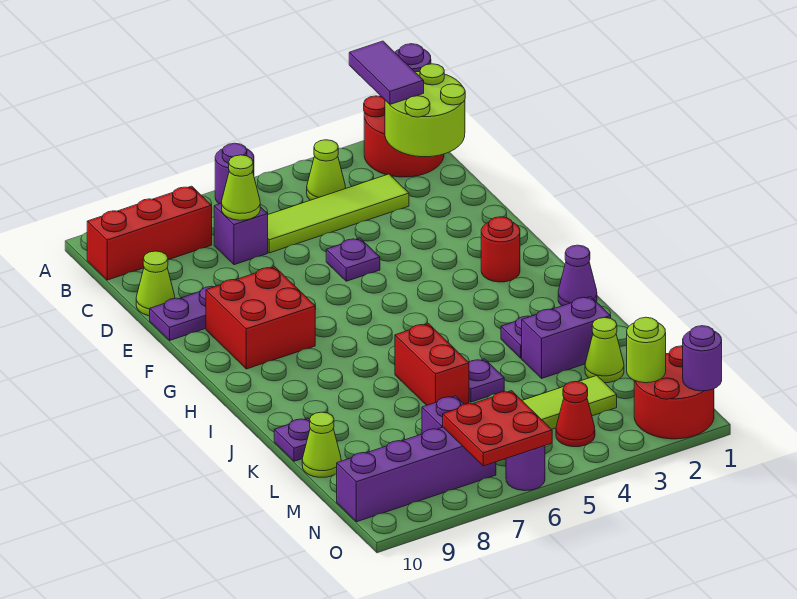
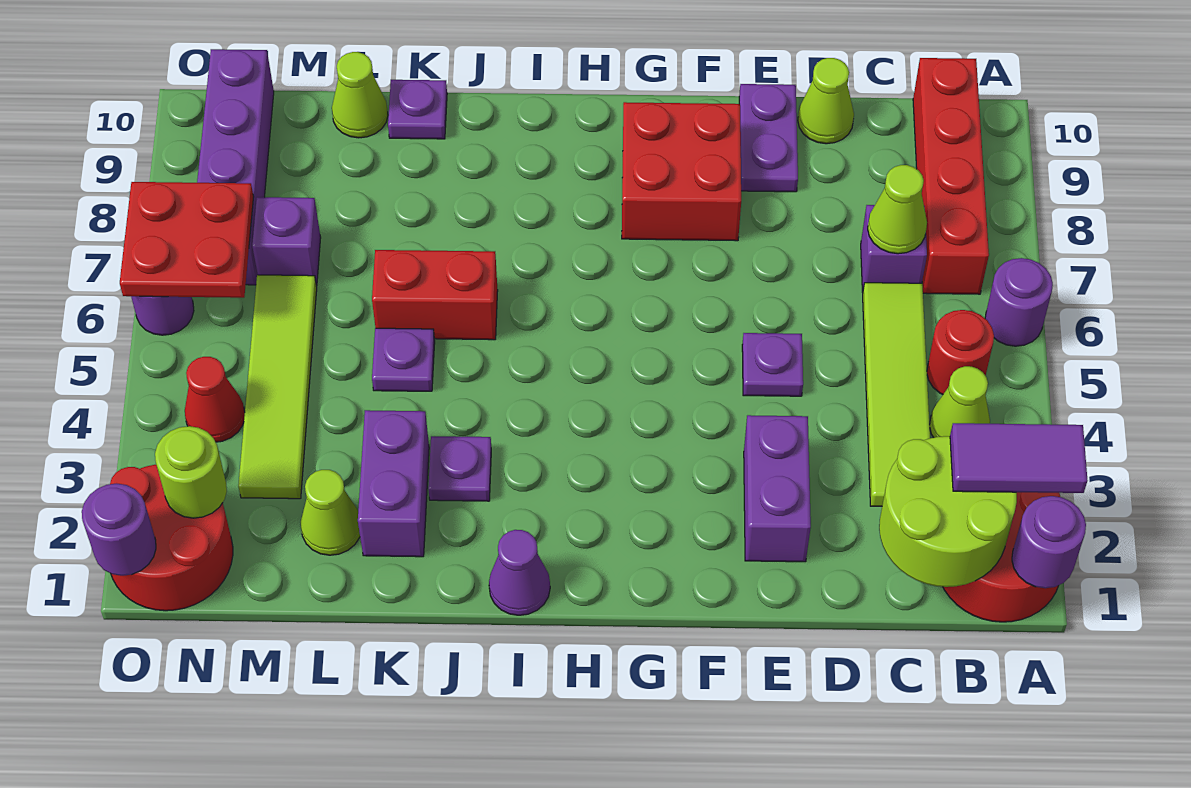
red 1x3 brick [87,186,212,280] -> red 1x4 brick [913,58,989,294]
none -> purple 1x2 brick [744,415,811,562]
red 1x1 round brick [481,217,520,282] -> red 1x1 round brick moved to [927,310,994,394]

